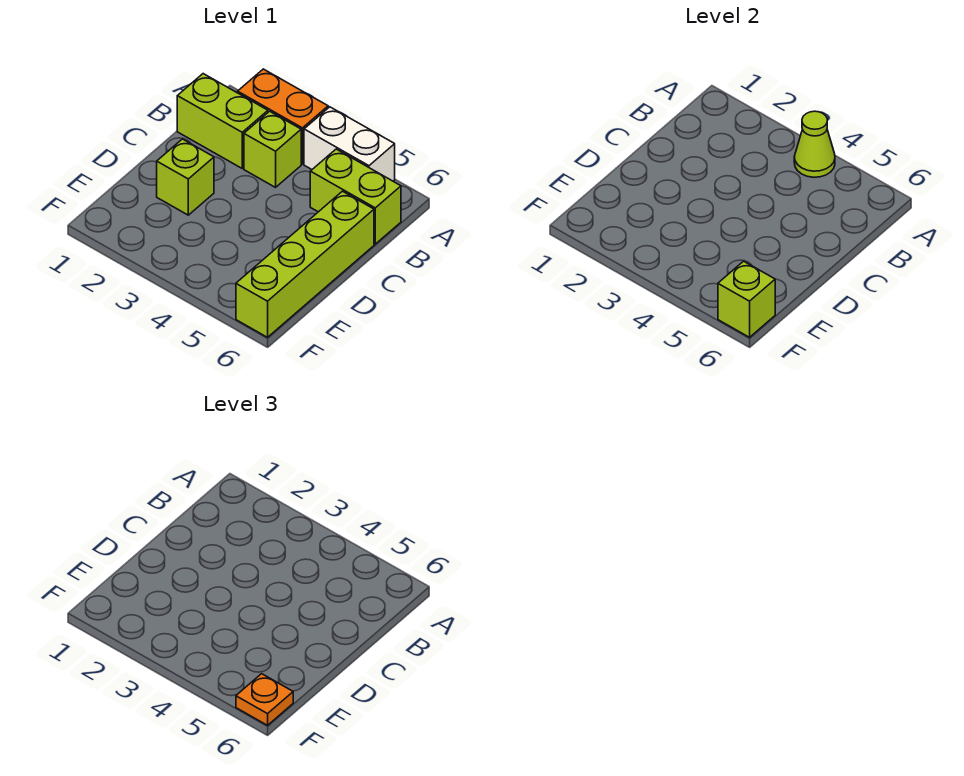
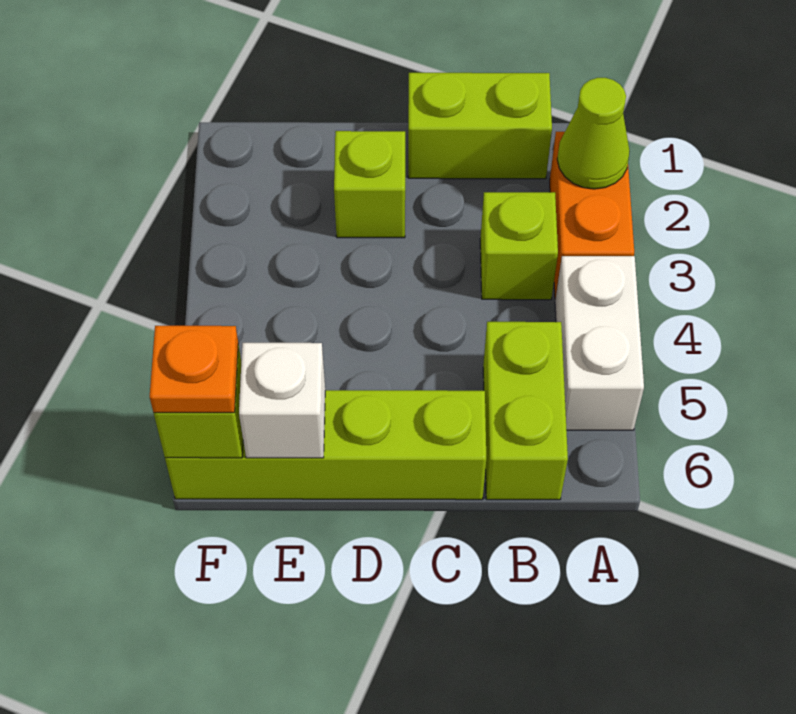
lime 1x1 cone [794,111,835,177] -> lime 1x1 cone moved to [557,78,630,189]
lime 1x2 brick [177,74,268,168] -> lime 1x2 brick turned to [408,73,552,179]
none -> white 1x1 brick [239,343,325,458]

